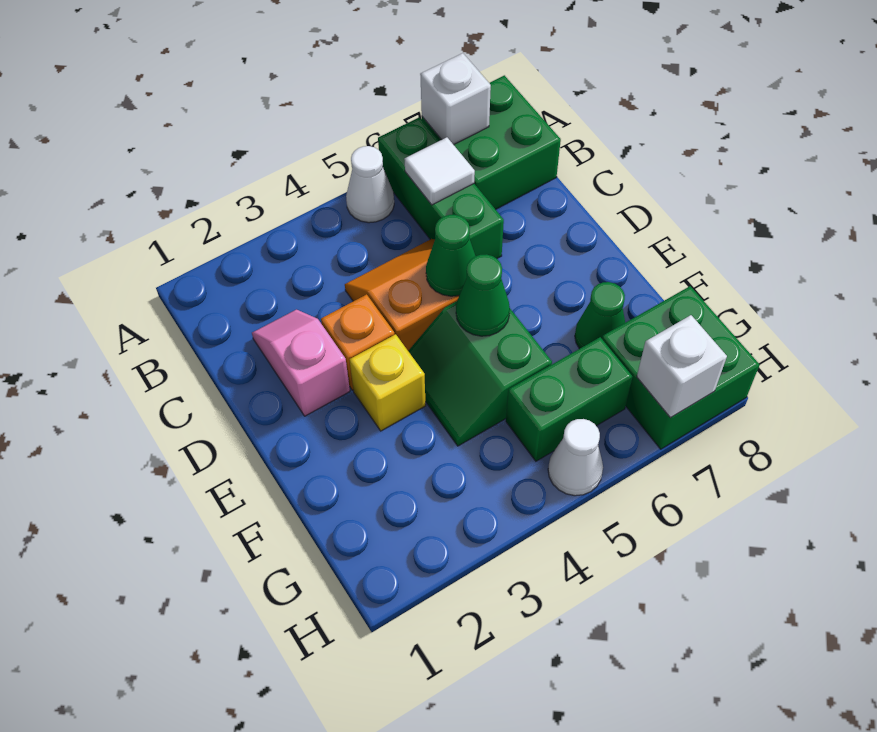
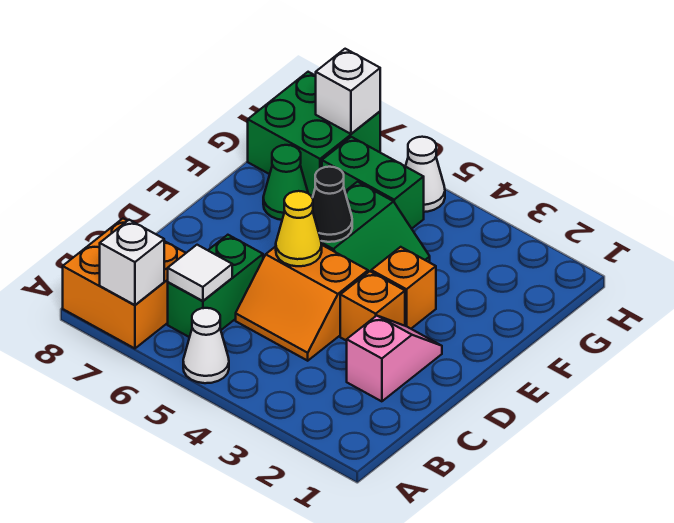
green 1x3 brick [378,117,504,259] -> green 1x2 brick [168,235,263,337]
green 2x2 brick [422,75,561,209] -> orange 2x2 brick [63,219,186,348]
pink 1x2 slope [252,310,350,416] -> pink 1x2 slope turned to [347,316,442,401]
green 1x1 cone [426,215,475,296] -> yellow 1x1 cone [276,191,322,266]
yellow 1x1 brick [350,334,426,431] -> orange 1x1 brick [371,247,436,329]
green 1x1 cone [456,254,510,336] -> black 1x1 cone [313,167,352,242]

